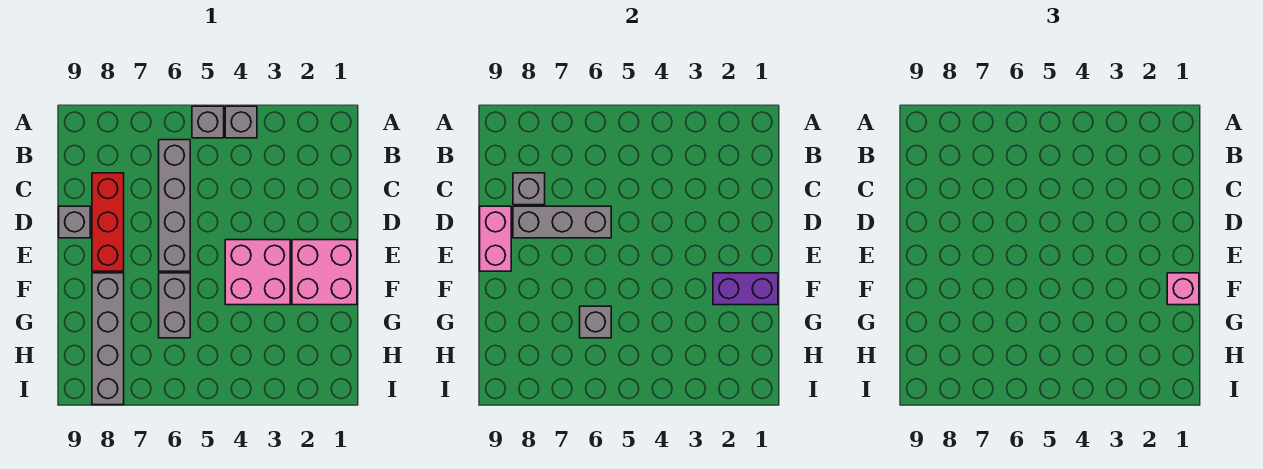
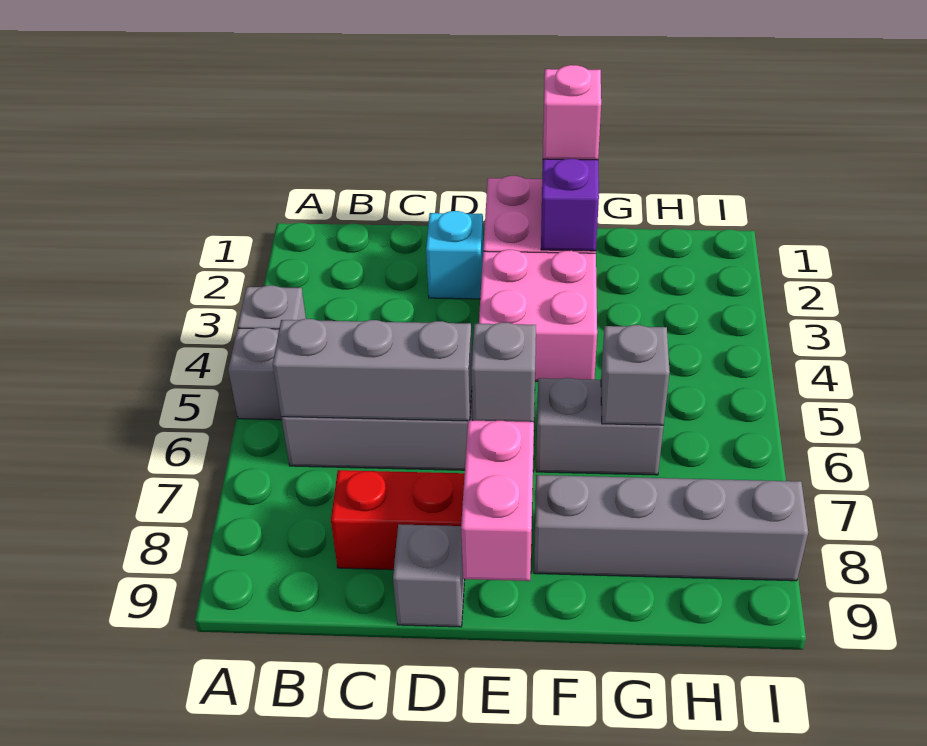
grey 1x1 brick [513,173,545,205] -> grey 1x1 brick moved to [471,322,536,422]
none -> cyan 1x1 brick [426,211,483,299]
grey 1x3 brick [513,206,611,238] -> grey 1x3 brick turned to [273,319,472,421]
pink 1x2 brick [480,206,511,271] -> pink 1x2 brick turned to [461,420,534,581]

